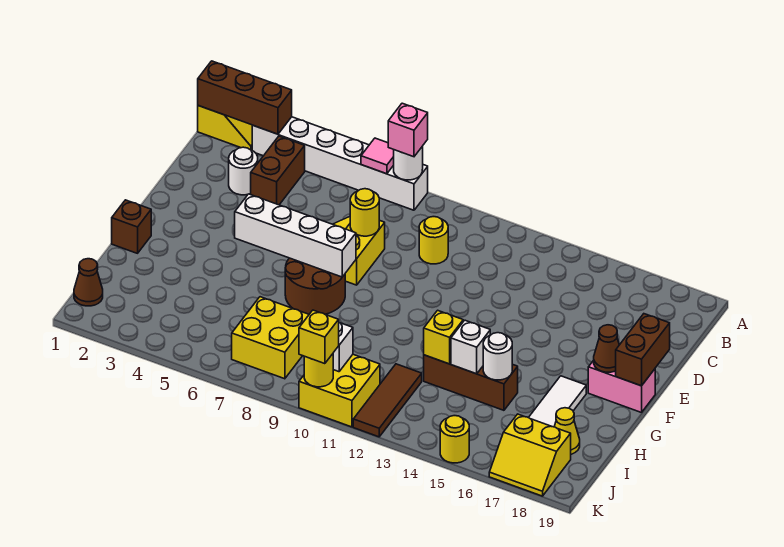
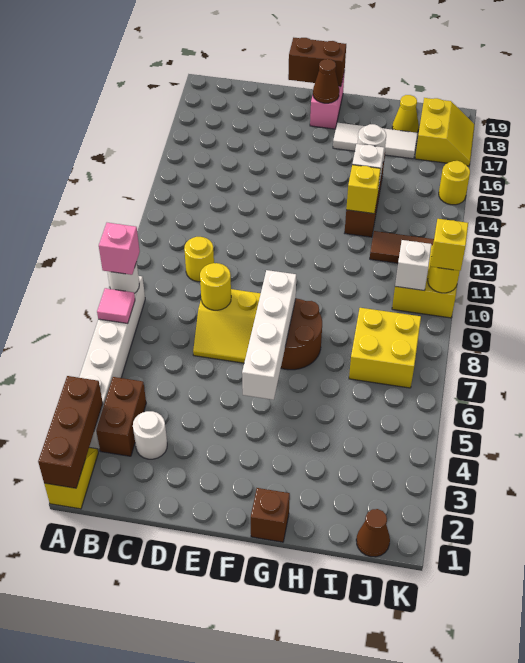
brown 1x2 brick [251,136,305,205] -> brown 1x2 brick turned to [96,377,146,456]

